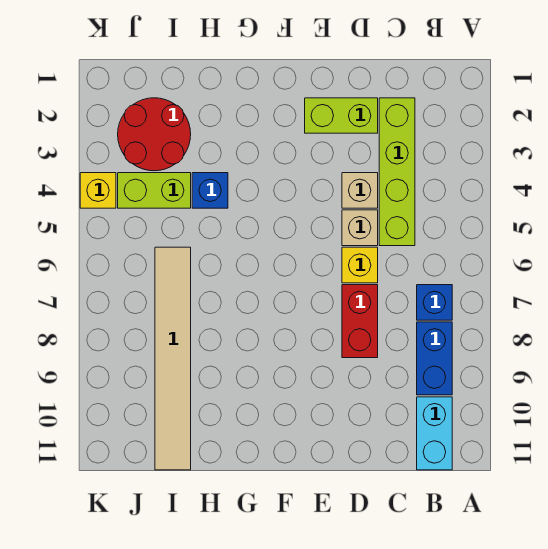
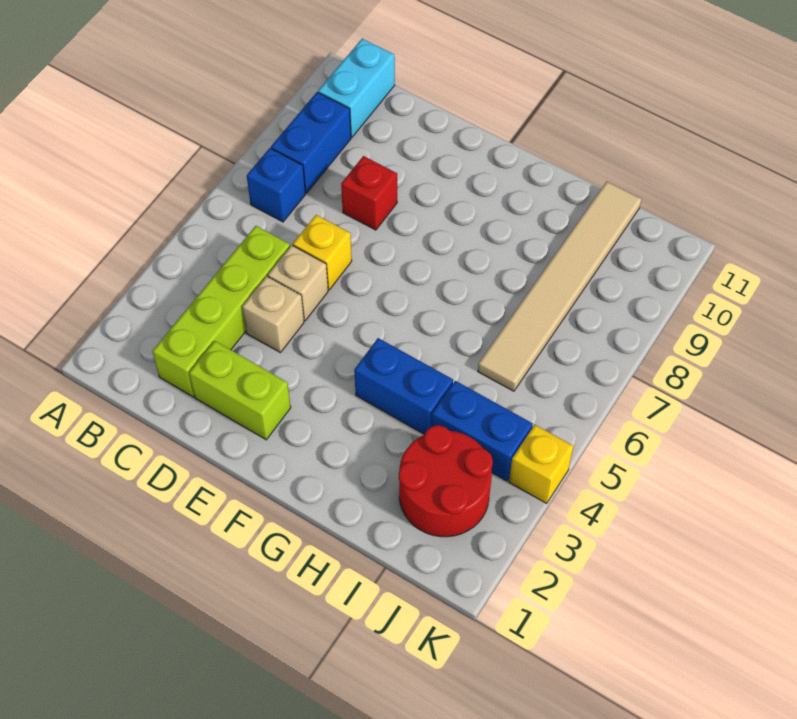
red 1x2 brick [342,285,378,358] -> red 1x1 brick [341,156,397,230]
blue 1x1 brick [192,173,228,208] -> blue 1x2 brick [354,338,453,435]
lime 1x2 brick [118,173,191,208] -> blue 1x2 brick [432,381,533,481]

